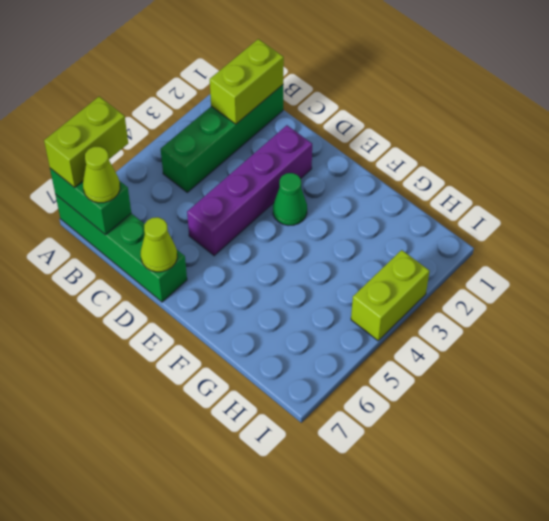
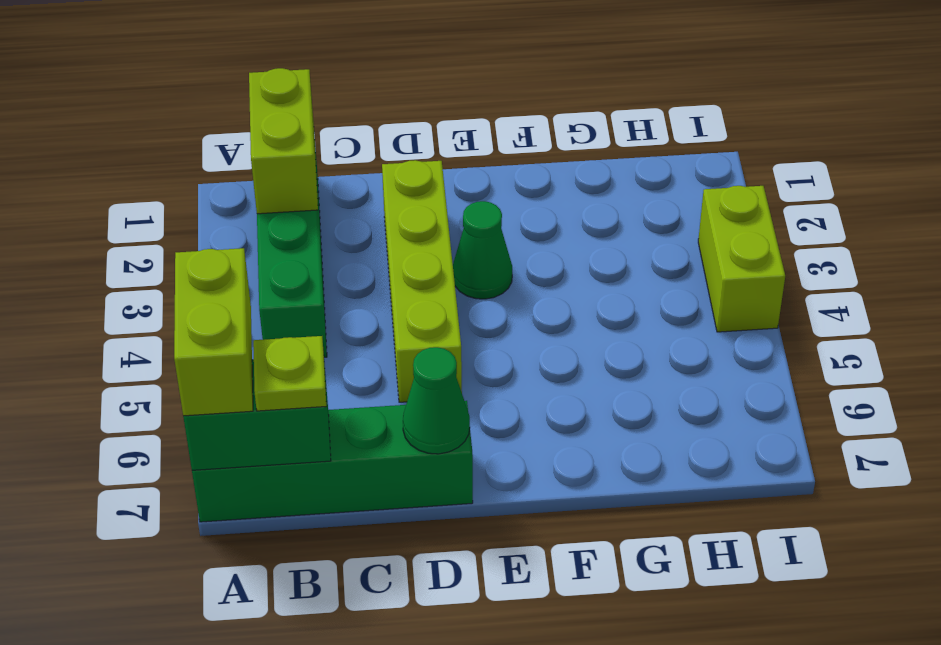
lime 1x1 cone [83,147,120,203] -> lime 1x1 plate [253,336,326,411]
purple 1x4 brick [187,125,312,256] -> lime 1x4 brick [382,160,462,402]
lime 1x1 cone [141,217,177,272] -> green 1x1 cone [403,347,470,454]

